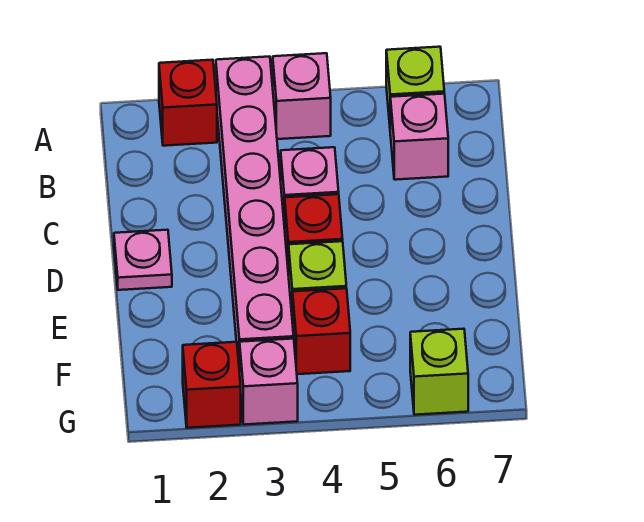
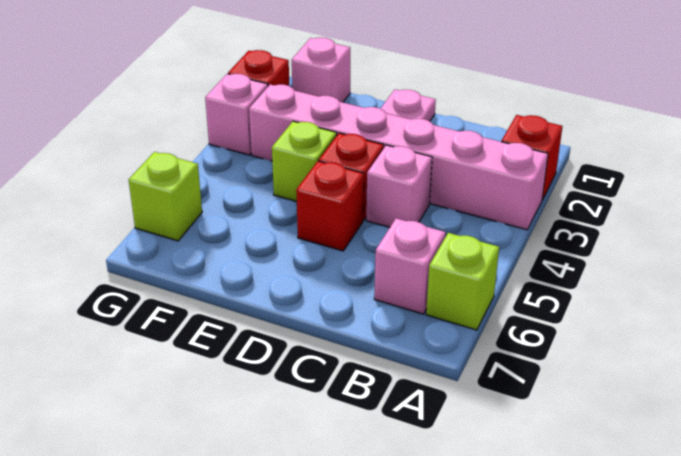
pink 1x1 brick [273,53,331,139] -> pink 1x1 brick moved to [292,37,350,102]
red 1x1 brick [293,288,350,374] -> red 1x1 brick moved to [296,161,364,251]

